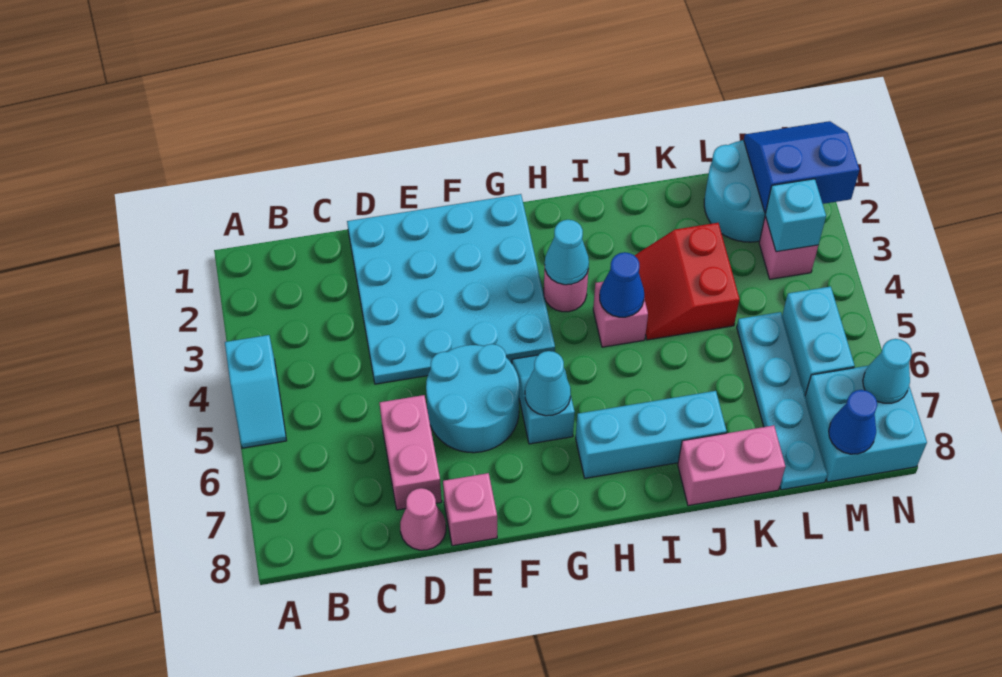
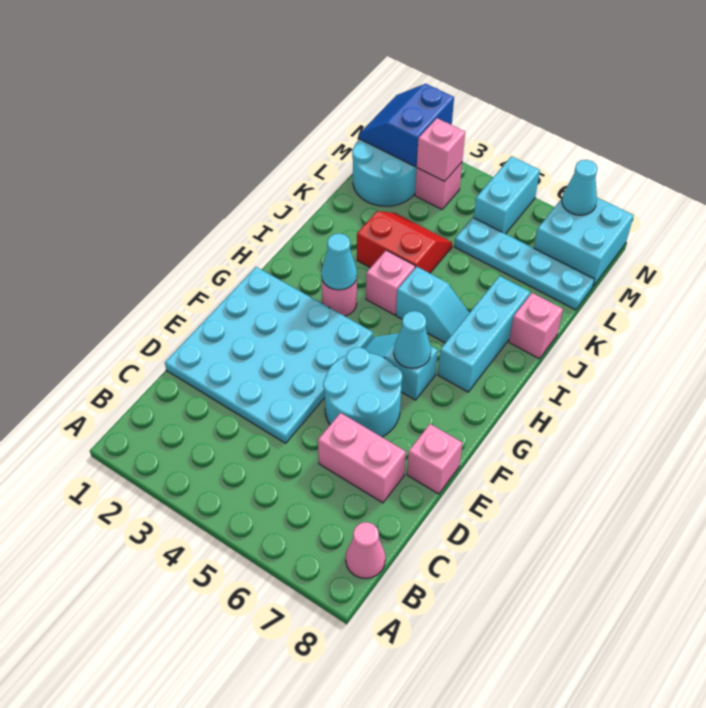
cyan 1x2 slope [225,335,287,448] -> cyan 1x2 slope moved to [396,267,469,343]
pink 1x1 cone [400,488,446,550] -> pink 1x1 cone moved to [346,522,385,578]
blue 1x1 cone [600,252,644,317] -> none
red 2x2 slope [634,223,740,340] -> red 2x2 slope turned to [357,211,452,273]
pink 1x2 brick [678,425,785,506] -> pink 1x1 brick [509,293,563,359]
cyan 1x1 brick [765,179,826,252] -> pink 1x1 brick [417,118,465,181]
cyan 1x2 brick [782,286,855,395] -> cyan 1x2 brick turned to [474,156,540,234]
blue 1x1 cone [829,390,877,454] -> none

